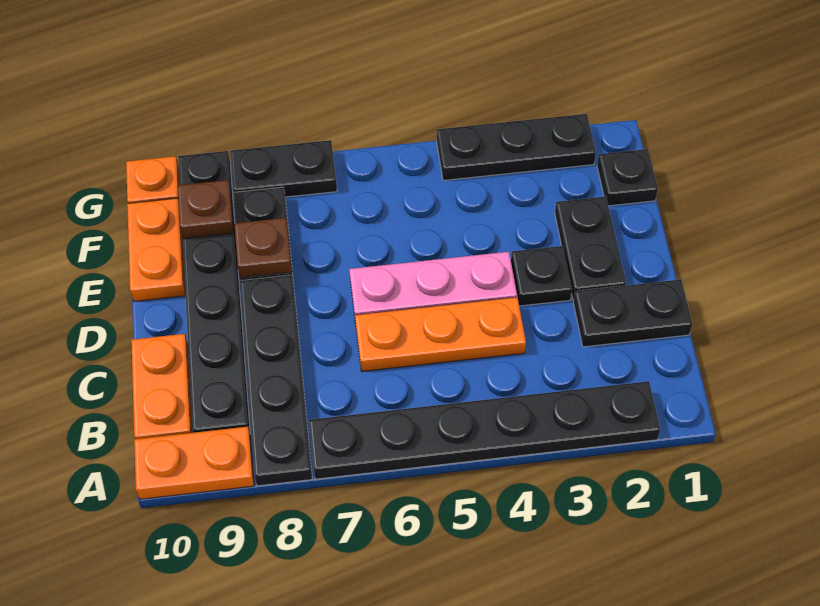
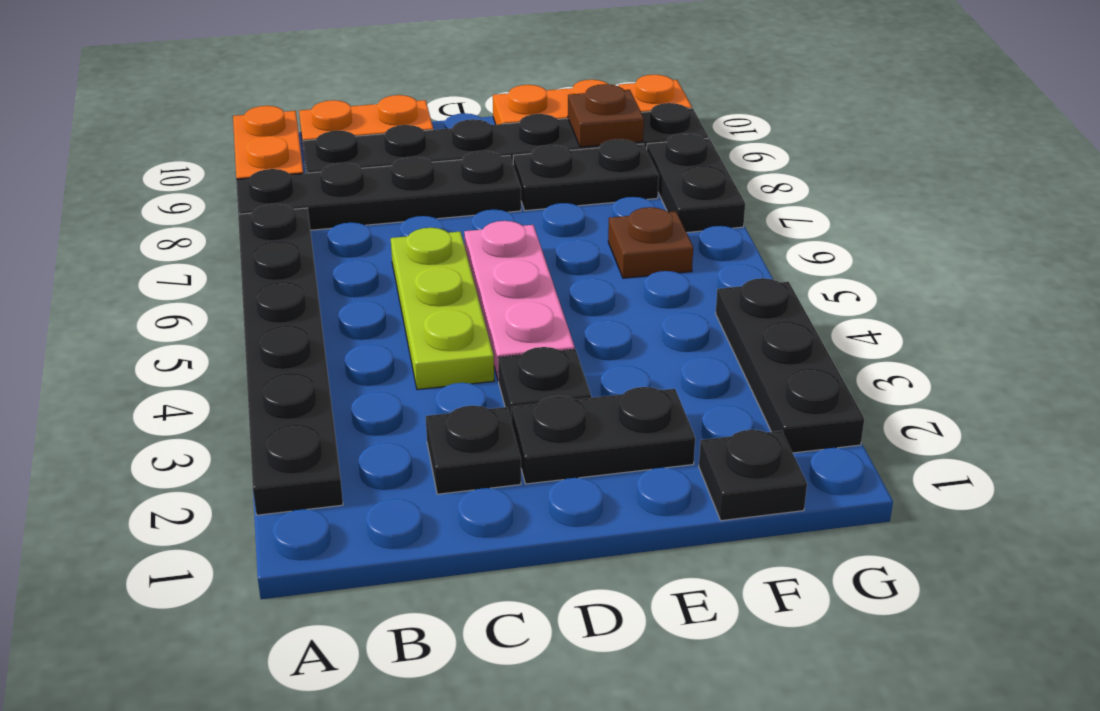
black 1x2 plate [573,279,692,347] -> black 1x1 plate [426,405,521,494]
orange 1x3 plate [355,297,526,371] -> lime 1x3 plate [391,228,494,390]
brown 1x1 plate [234,218,292,278] -> brown 1x1 plate moved to [608,207,693,278]

